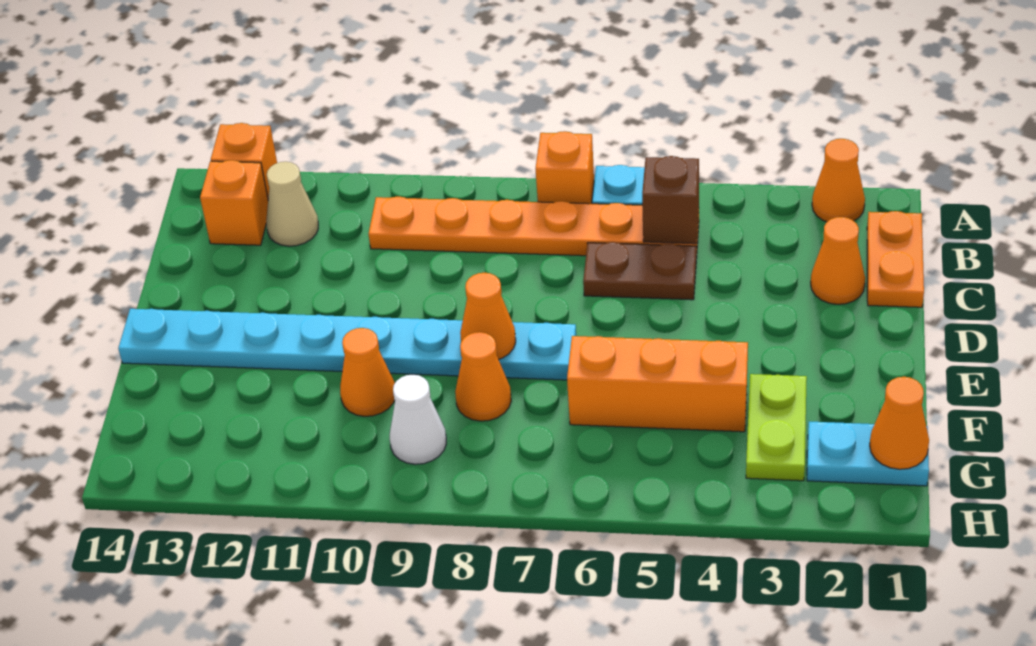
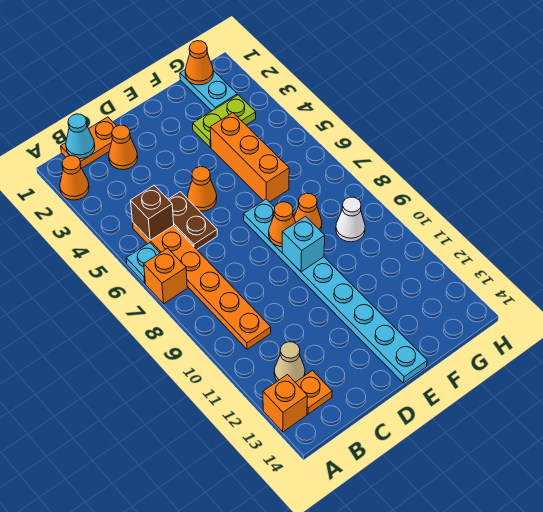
none -> cyan 1x1 cone [66,114,95,159]
orange 1x1 brick [200,160,268,245] -> orange 1x1 plate [295,371,332,414]
none -> cyan 1x1 brick [282,216,325,272]
orange 1x1 cone [340,328,395,416] -> orange 1x1 cone moved to [188,167,217,211]

